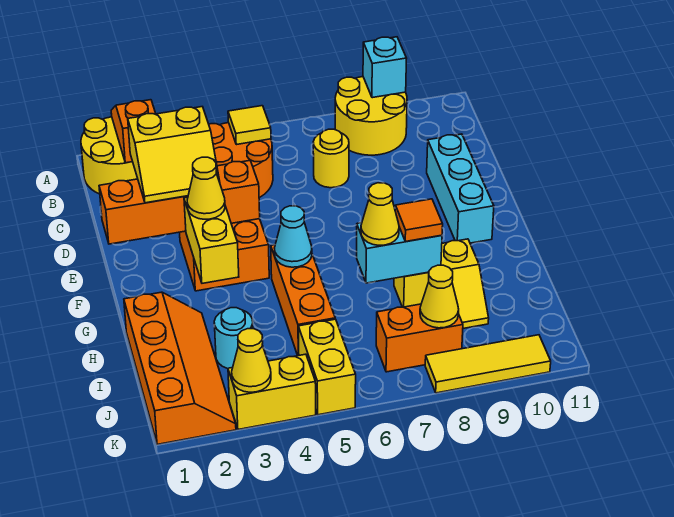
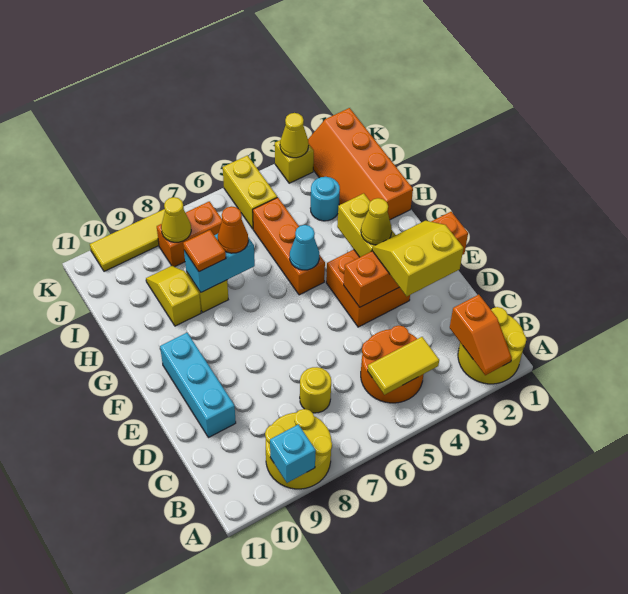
yellow 1x1 tile [228,106,271,145] -> yellow 1x2 tile [368,337,439,395]
yellow 1x1 cone [361,183,399,245] -> orange 1x1 cone [218,206,248,253]
yellow 1x2 brick [228,354,316,430] -> yellow 1x1 brick [275,140,314,183]

